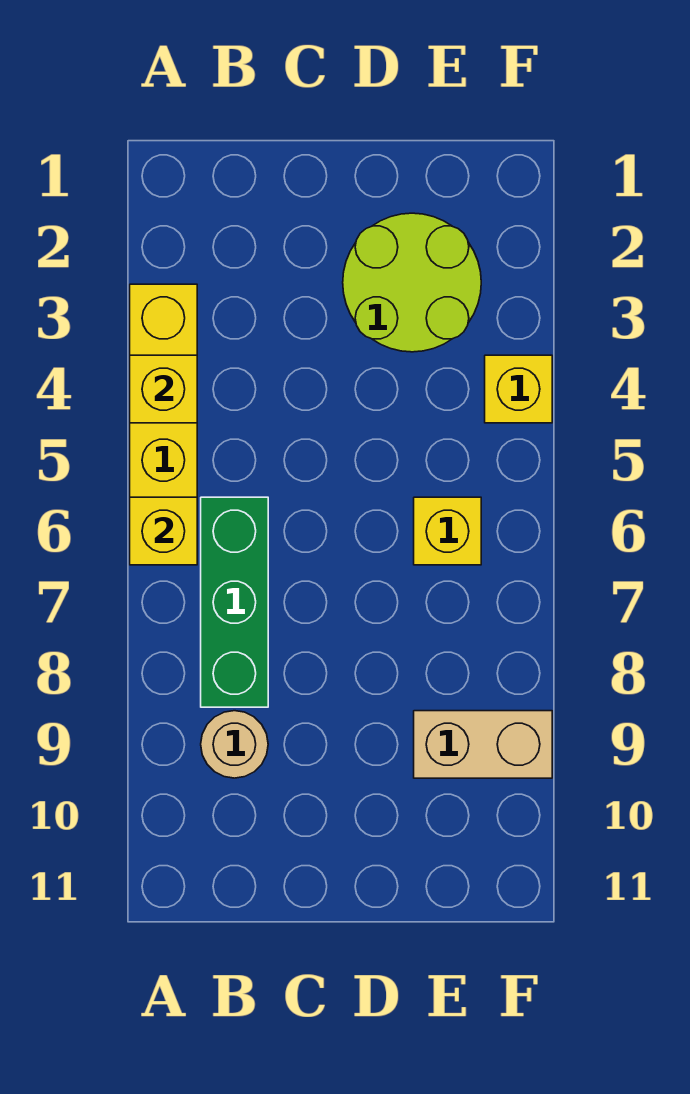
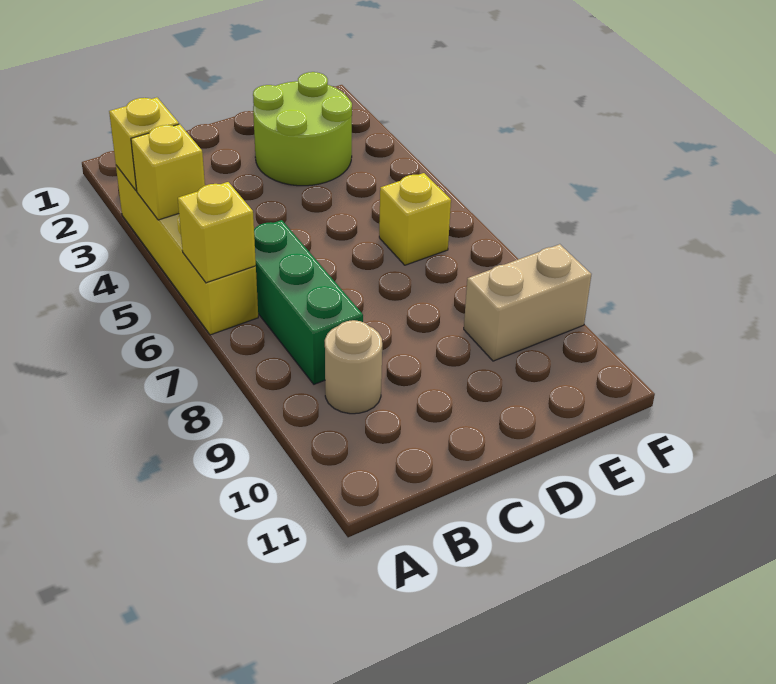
yellow 1x1 brick [485,355,552,423] -> yellow 1x1 brick moved to [109,97,179,191]

